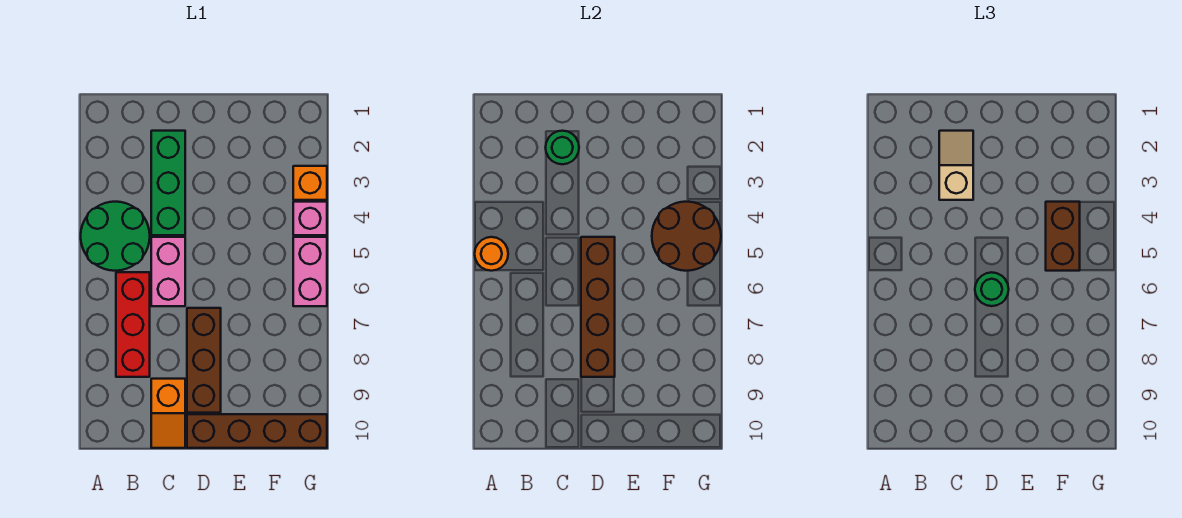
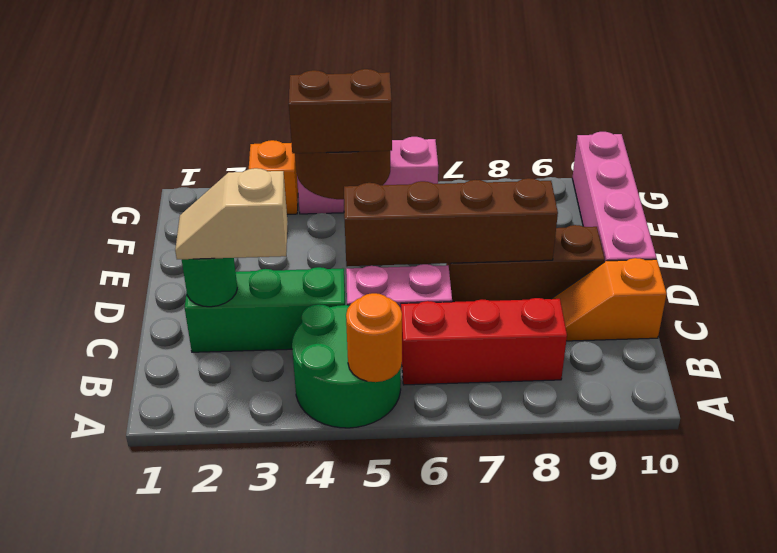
orange 1x2 slope [151,379,185,448] -> orange 1x2 slope turned to [552,258,666,341]
green 1x1 round brick [975,272,1009,306] -> none
brown 1x4 brick [187,414,327,448] -> pink 1x4 brick [572,132,656,262]

